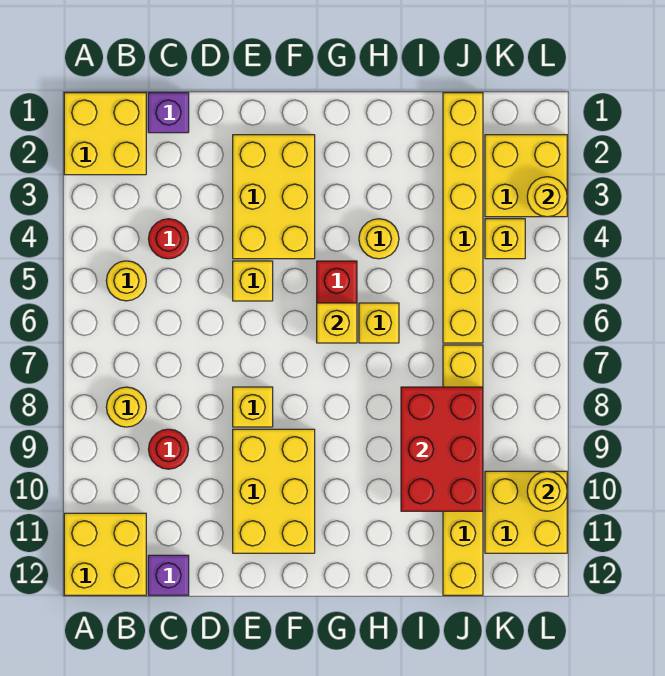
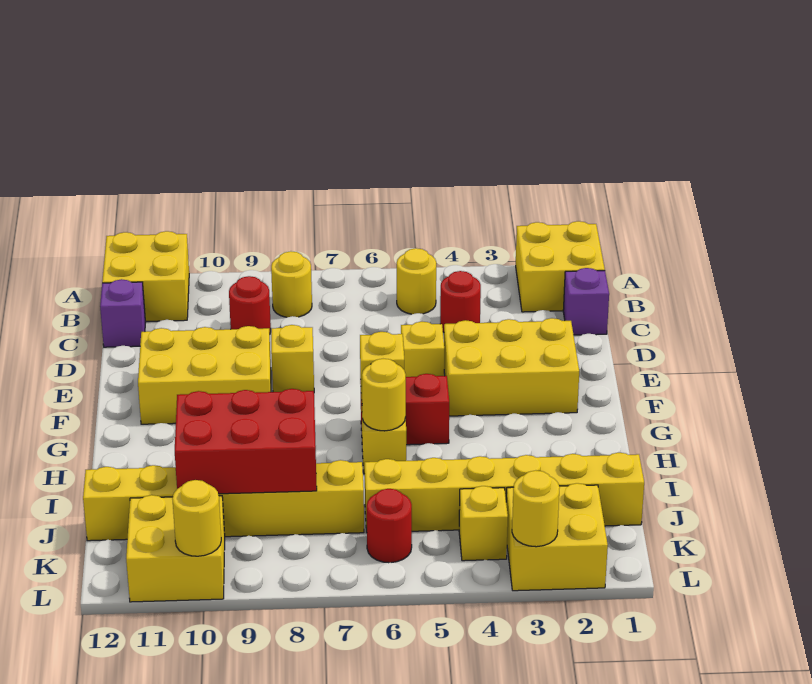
yellow 1x1 round brick [359,219,399,259] -> yellow 1x1 round brick moved to [362,359,406,431]
none -> red 1x1 round brick [367,489,412,563]

